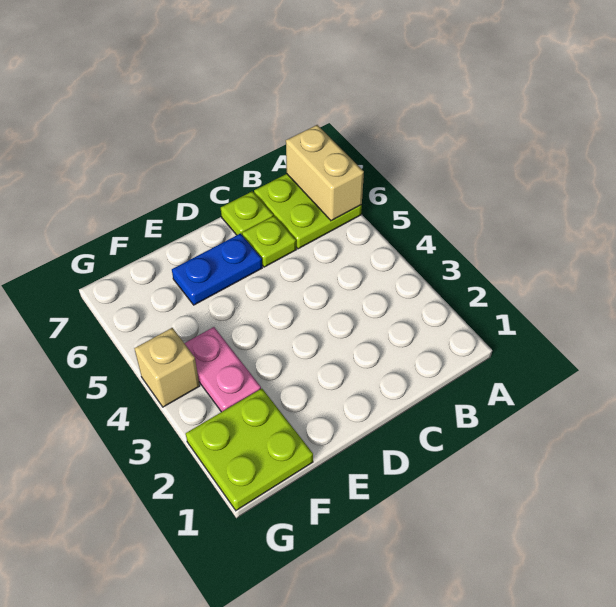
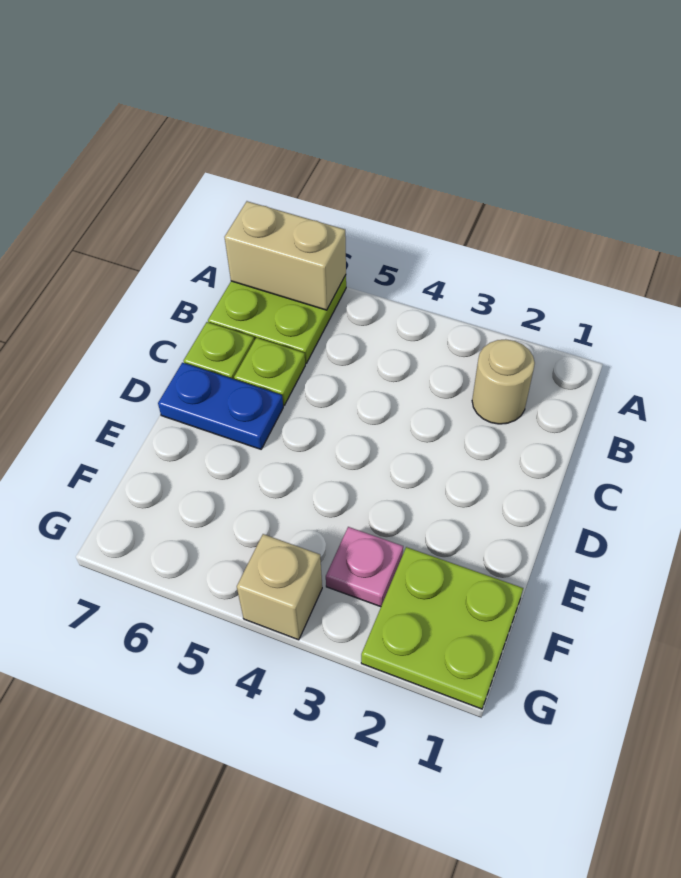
none -> tan 1x1 round brick [472,339,535,424]
blue 1x2 plate [172,234,262,305] -> blue 1x2 plate turned to [158,363,283,449]
pink 1x2 plate [184,327,261,412] -> pink 1x1 plate [326,527,403,607]

